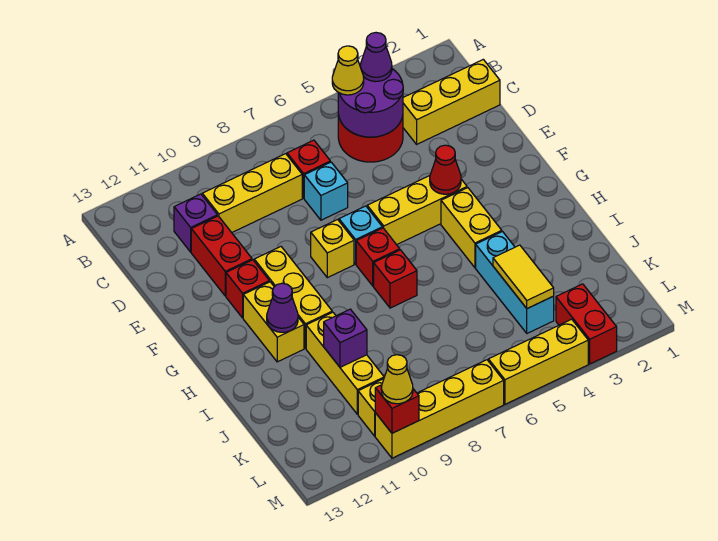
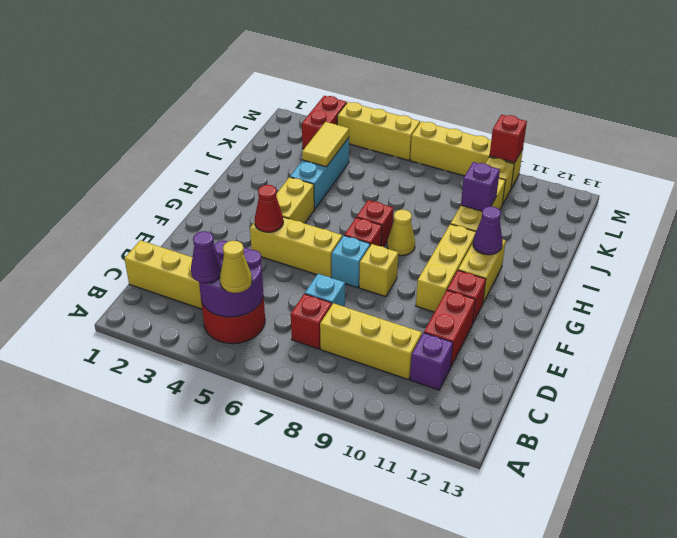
yellow 1x1 cone [381,355,413,404] -> yellow 1x1 cone moved to [387,210,415,256]

